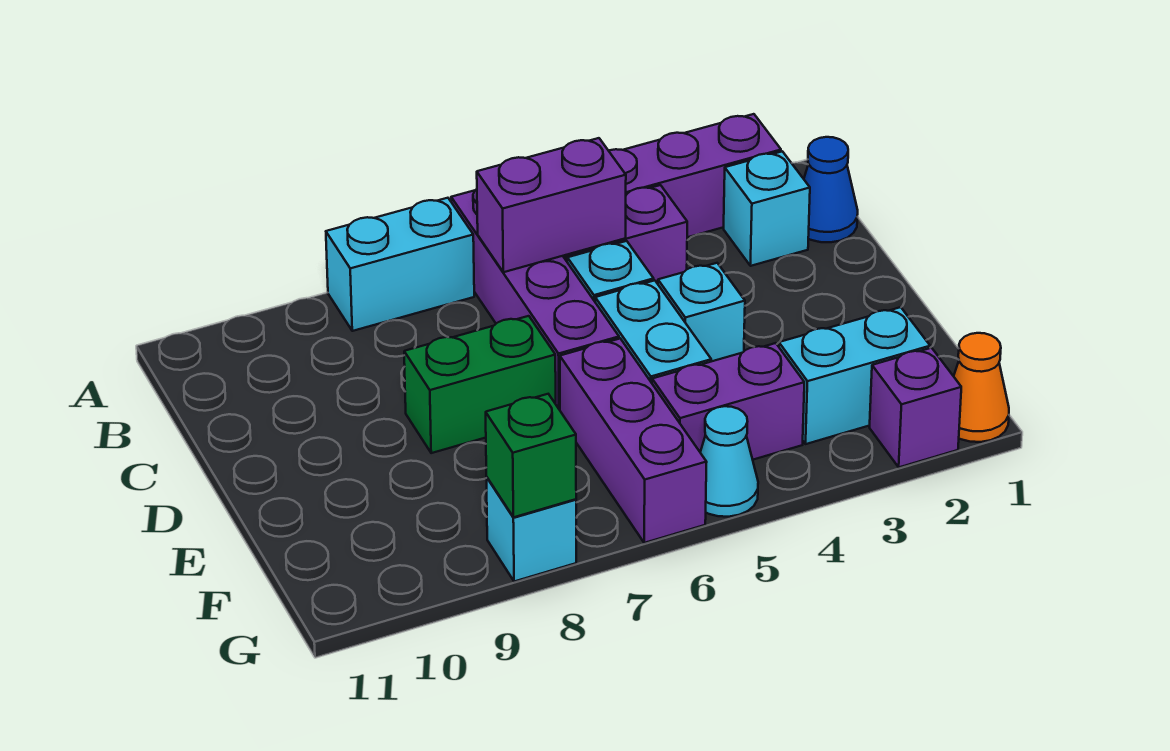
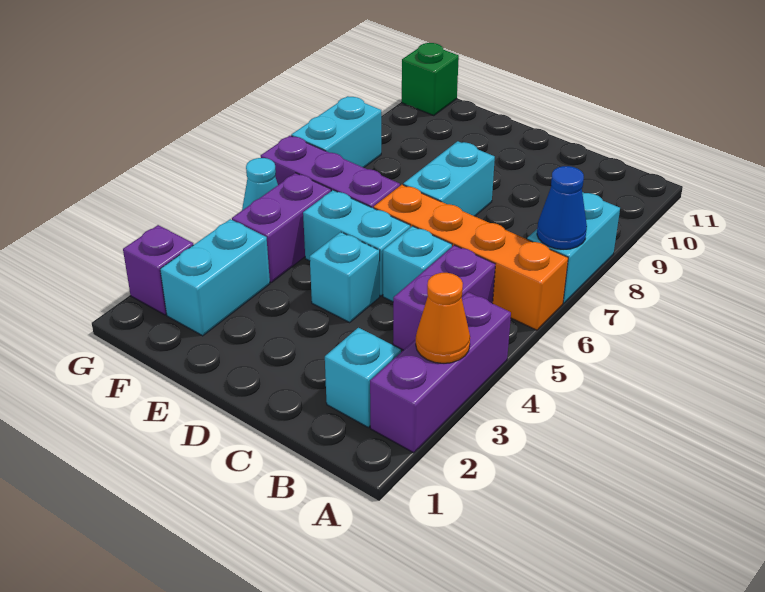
purple 1x4 brick [451,189,619,410] -> orange 1x4 brick [374,185,568,330]
blue 1x1 cone [804,137,858,242] -> blue 1x1 cone moved to [537,166,587,249]
purple 1x2 brick [477,138,626,272] -> none
green 1x2 brick [404,316,556,453] -> cyan 1x2 brick [403,141,495,216]
orange 1x1 cone [954,333,1009,442] -> orange 1x1 cone moved to [416,273,470,363]
cyan 1x1 brick [486,477,576,581] -> cyan 1x2 brick [291,96,381,168]
green 1x1 brick [486,394,576,517] -> green 1x1 brick moved to [402,43,459,116]

